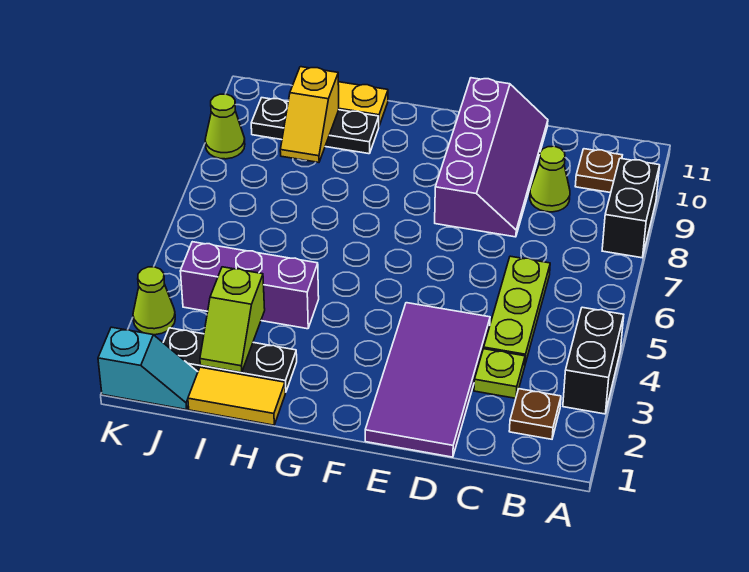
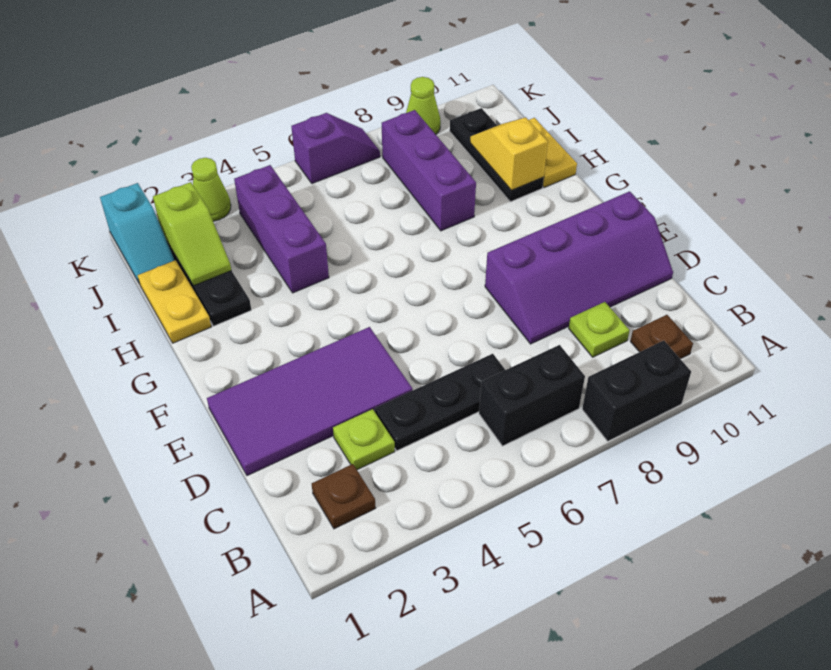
black 1x2 brick [563,307,624,414] -> black 1x2 brick moved to [479,345,585,446]
lime 1x3 plate [484,256,550,364] -> black 1x3 plate [375,354,505,451]
lime 1x1 cone [530,146,570,212] -> lime 1x1 plate [569,302,630,357]
yellow 1x2 tile [188,367,285,425] -> yellow 1x2 plate [138,260,211,343]
none -> purple 1x3 brick [382,110,476,231]
lime 1x2 slope [200,267,265,373] -> lime 1x2 slope turned to [153,182,231,286]
yellow 1x2 slope [280,67,339,162] -> yellow 1x2 slope turned to [470,117,548,190]
none -> purple 1x2 slope [291,113,380,184]

